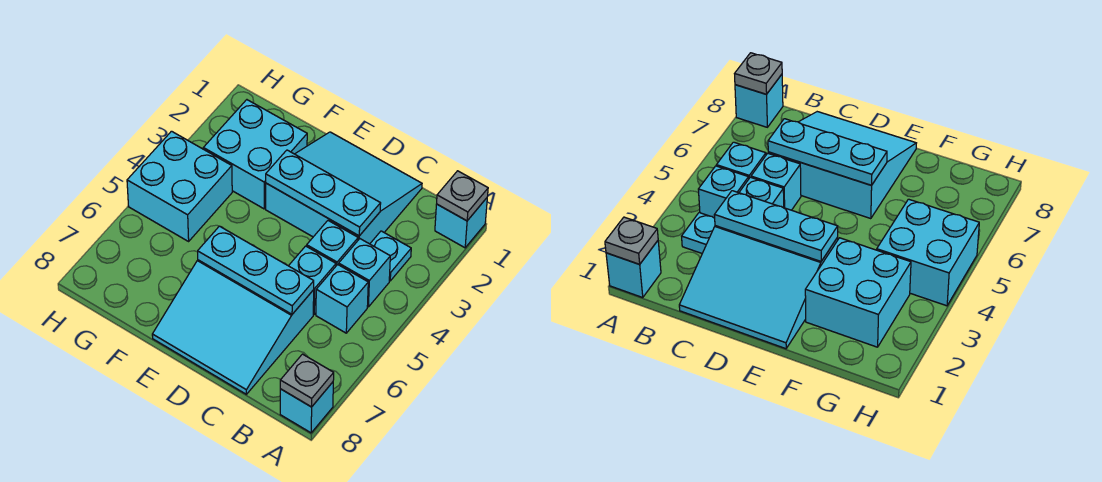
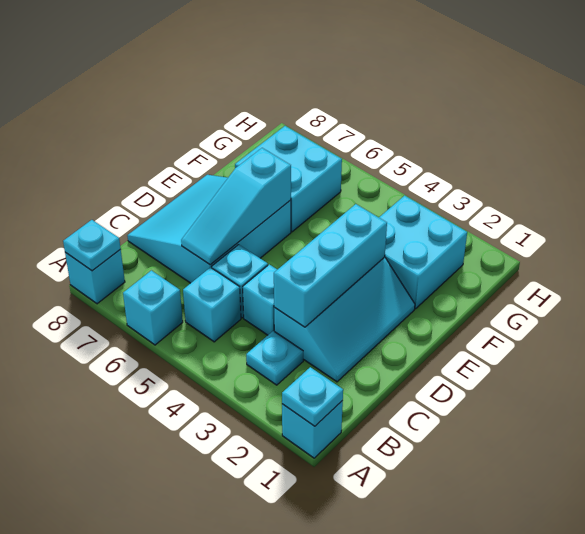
grey 1x1 plate [437,171,488,221] -> cyan 1x1 plate [282,367,343,426]
grey 1x1 plate [280,354,334,407] -> cyan 1x1 plate [63,220,121,271]
cyan 1x1 brick [339,239,390,307] -> cyan 1x1 brick moved to [123,270,183,345]
cyan 3x3 slope [266,132,422,244] -> cyan 2x3 slope [274,257,415,382]
cyan 1x3 plate [266,150,381,236] -> cyan 1x3 brick [274,204,387,327]
cyan 1x3 plate [198,226,314,314] -> cyan 1x3 slope [181,148,291,265]
cyan 2x2 brick [127,131,232,241] -> cyan 2x2 brick moved to [235,126,342,232]

